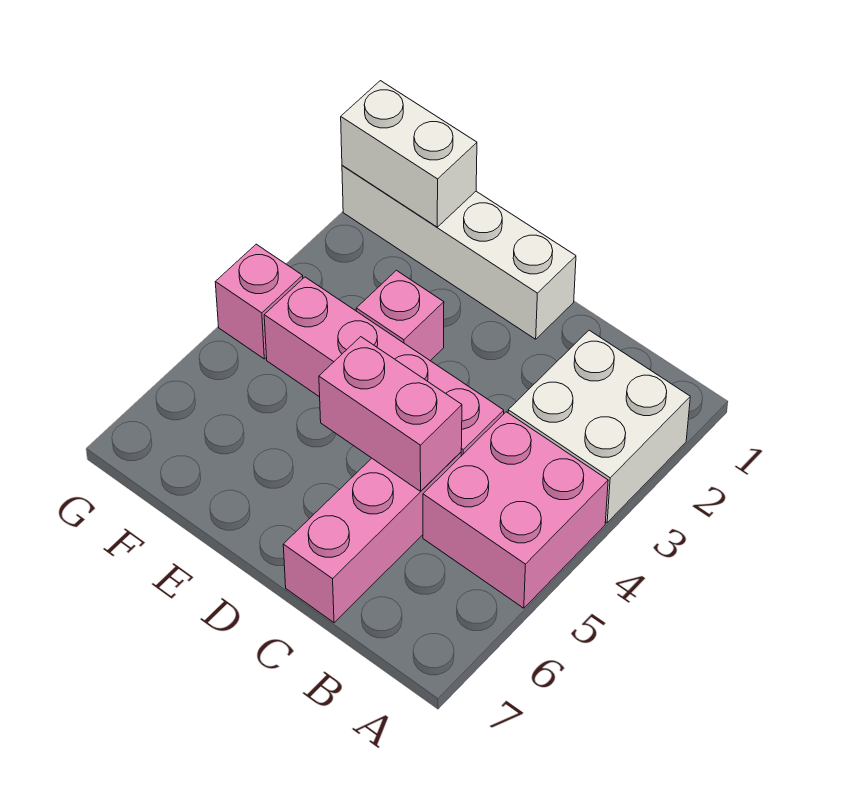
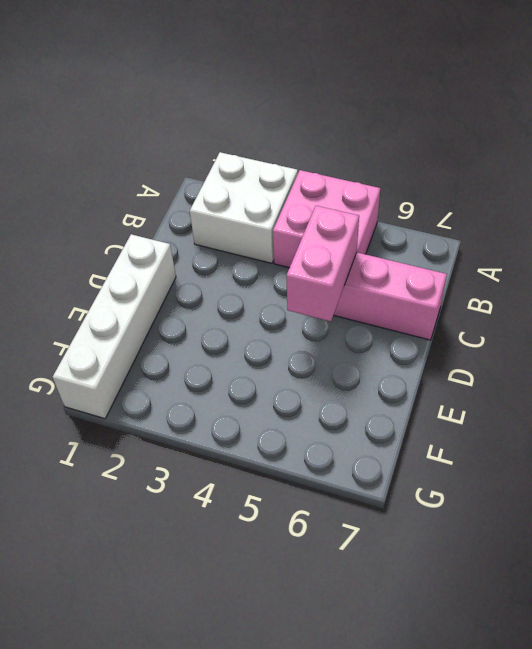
pink 1x4 brick [264,277,504,456] -> none
pink 1x1 brick [356,270,444,361] -> none
white 1x2 brick [341,81,477,227] -> none
pink 1x1 brick [215,244,303,359] -> none

